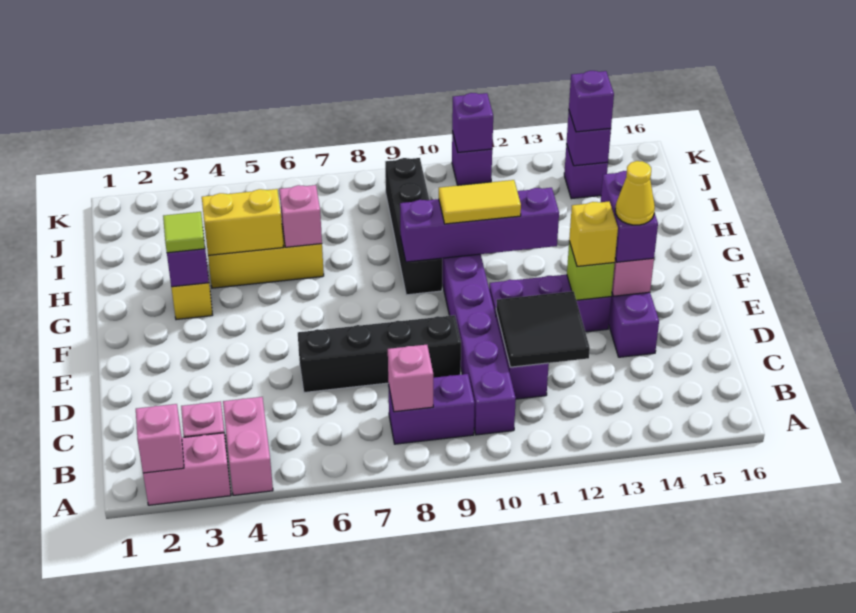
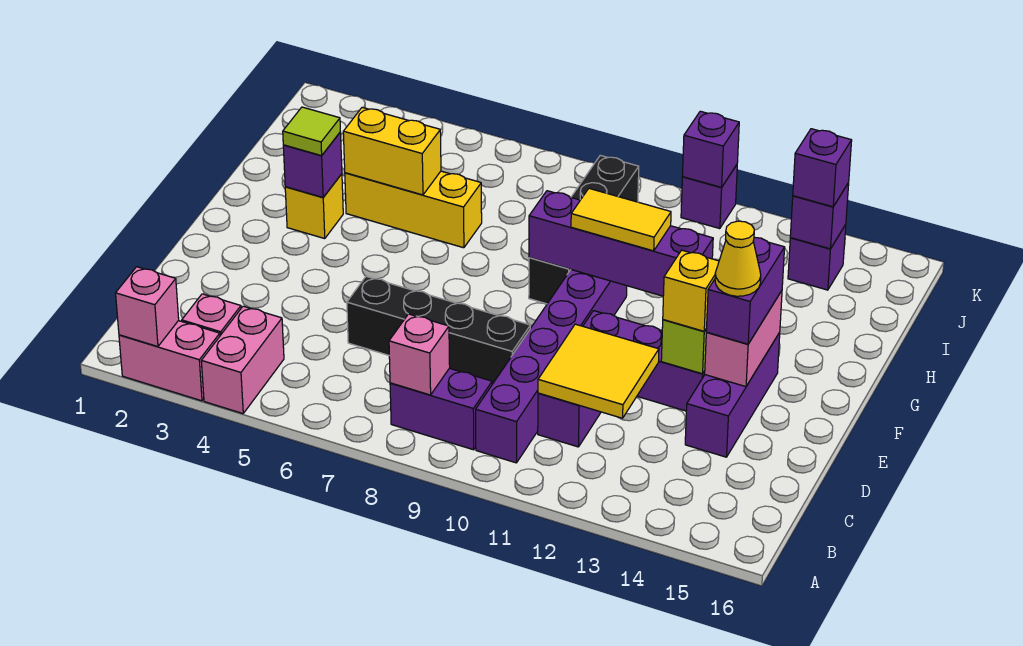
black 2x2 tile [496,291,590,367] -> yellow 2x2 tile [538,324,659,418]
pink 1x1 brick [279,185,322,247] -> none

